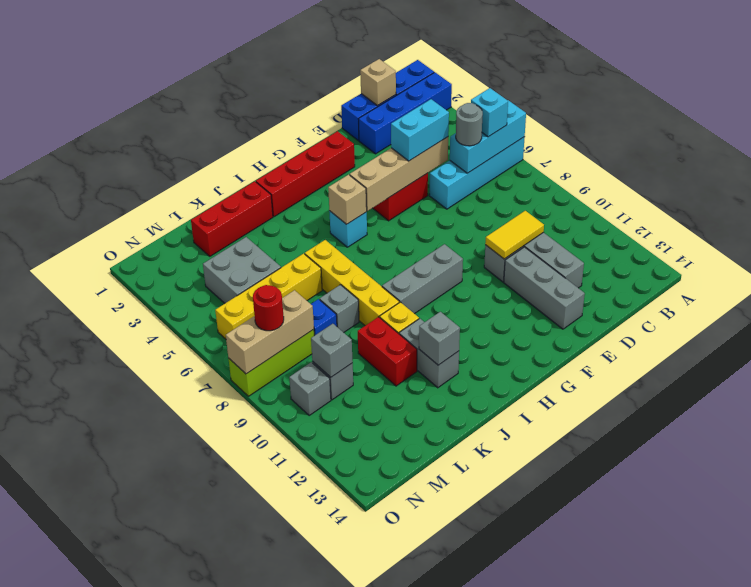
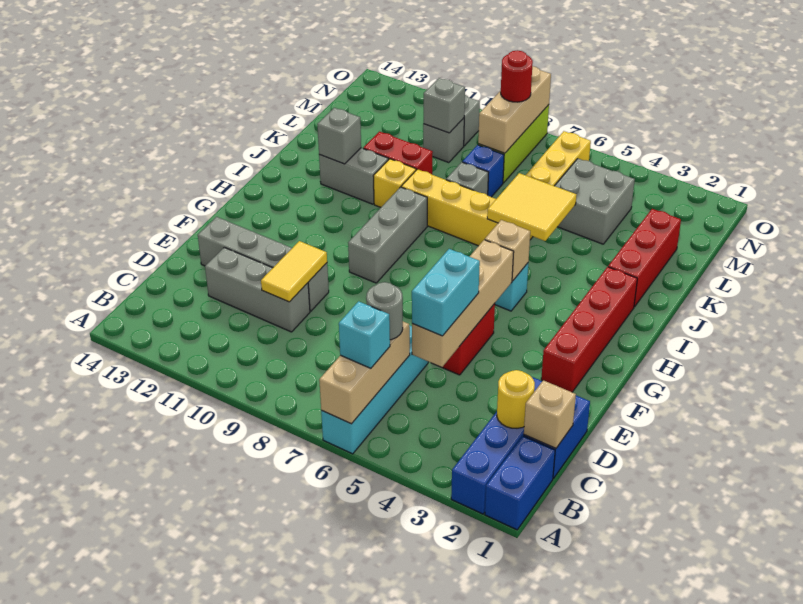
cyan 1x3 brick [450,100,526,173] -> tan 1x3 brick [319,321,410,424]
none -> yellow 1x1 round brick [497,370,535,428]
none -> yellow 2x2 tile [487,173,577,241]

